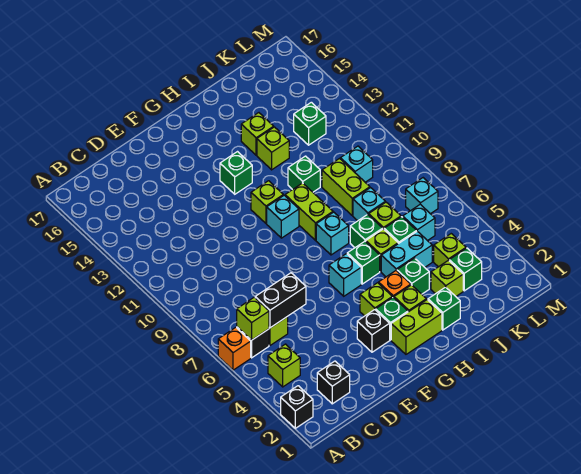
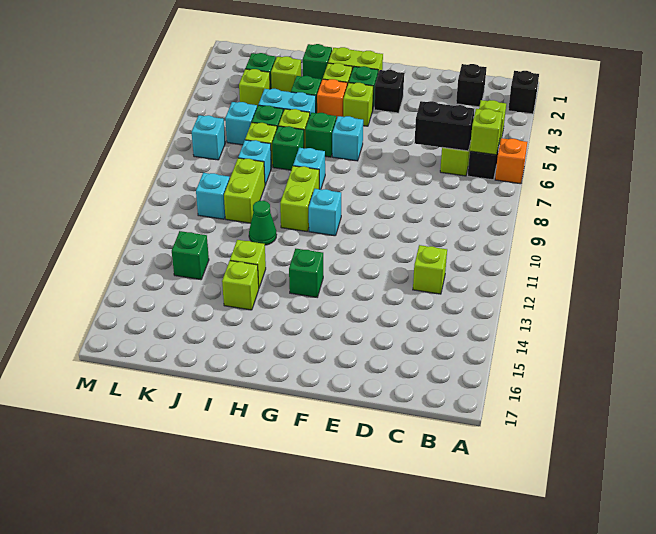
lime 1x1 brick [251,181,283,223] -> lime 1x1 brick moved to [413,245,447,294]
green 1x1 brick [288,156,320,192] -> green 1x1 cone [249,201,277,245]

